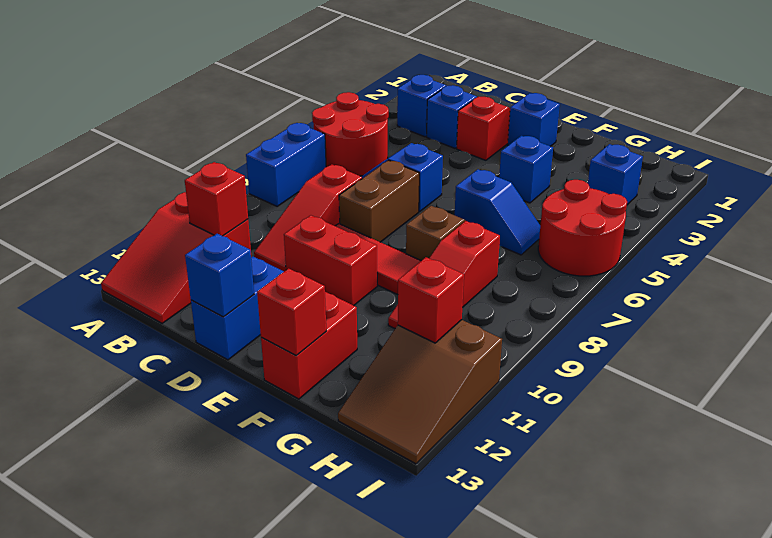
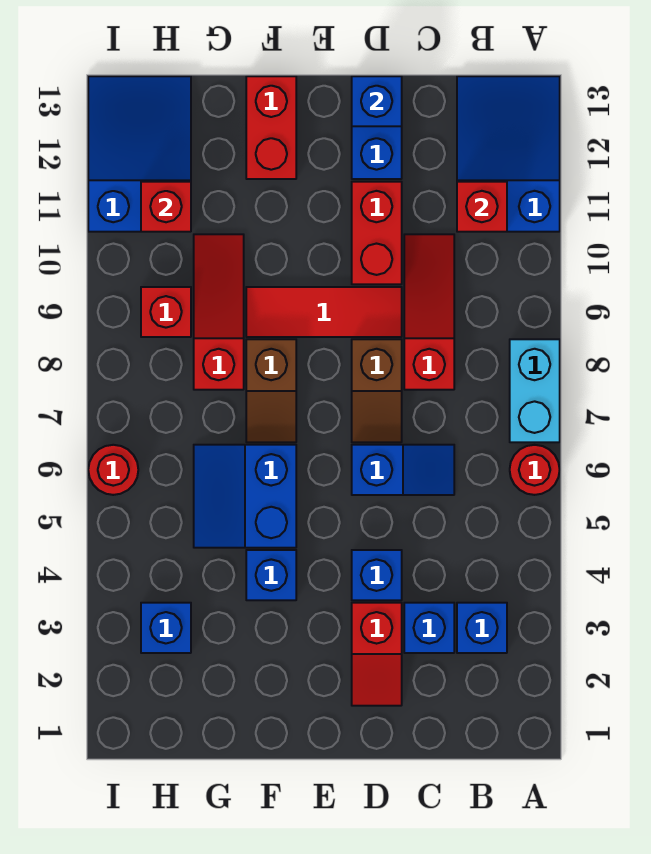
red 2x2 round brick [312,92,389,176] -> red 1x1 round brick [510,445,560,495]
blue 1x2 brick [246,123,326,206] -> cyan 1x2 brick [510,339,560,442]
red 2x3 slope [101,192,251,323] -> blue 2x3 slope [457,76,560,232]
brown 1x2 brick [339,160,419,242] -> brown 1x2 slope [352,339,402,442]
red 1x2 brick [284,215,377,306] -> red 1x2 brick turned to [352,182,402,284]
blue 1x1 brick [508,93,560,146] -> blue 1x1 brick moved to [352,550,402,600]
blue 1x2 slope [455,169,540,255] -> blue 2x2 slope [194,445,296,548]
red 1x1 brick [257,268,326,356] -> red 1x1 brick moved to [141,287,191,337]
red 2x2 round brick [538,180,627,276] -> red 1x1 round brick [88,445,138,495]
brown 2x3 slope [338,320,502,464] -> blue 2x3 slope [88,76,191,232]

